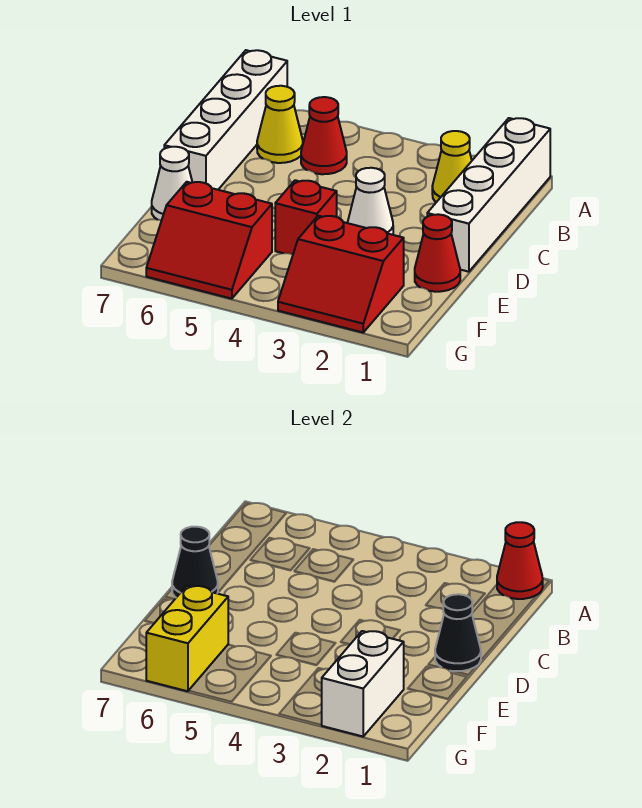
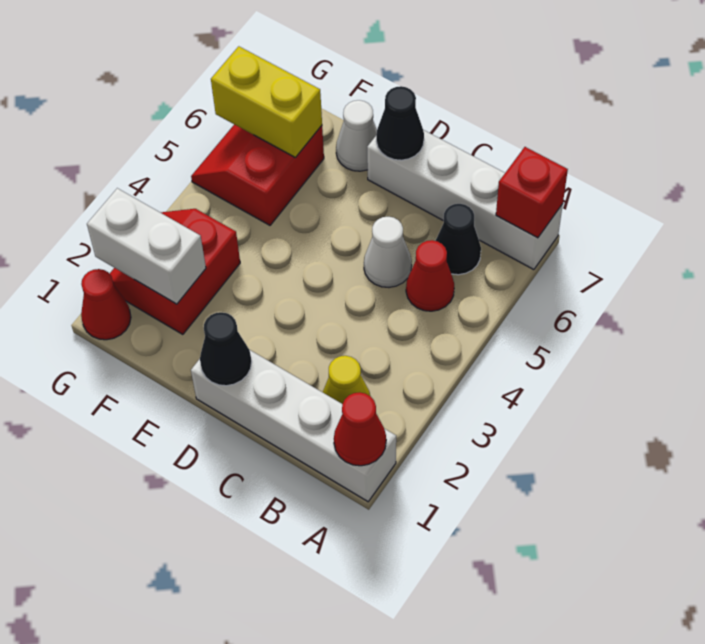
yellow 1x1 cone [257,86,303,163] -> black 1x1 cone [436,204,481,275]
white 1x1 cone [348,168,393,235] -> white 1x1 cone moved to [364,217,412,287]
red 1x1 cone [415,214,460,292] -> red 1x1 cone moved to [81,269,131,340]
red 1x1 brick [275,180,337,254] -> red 1x1 brick moved to [496,147,568,238]

